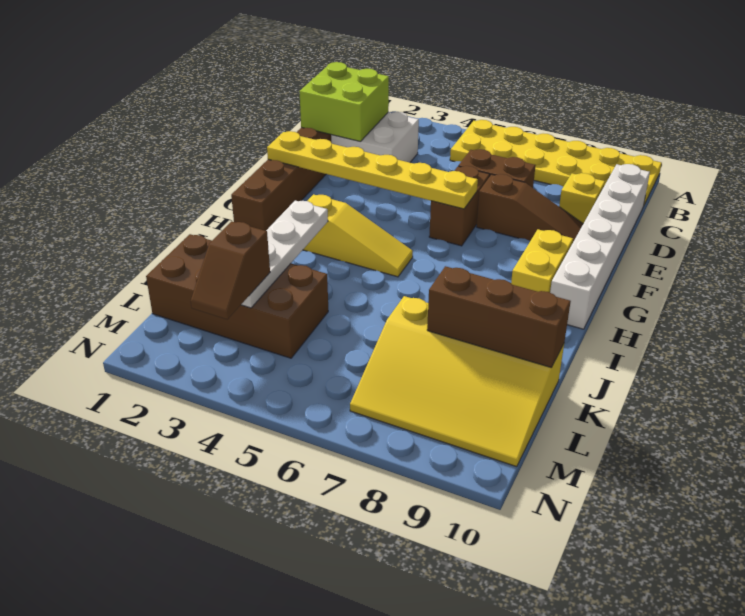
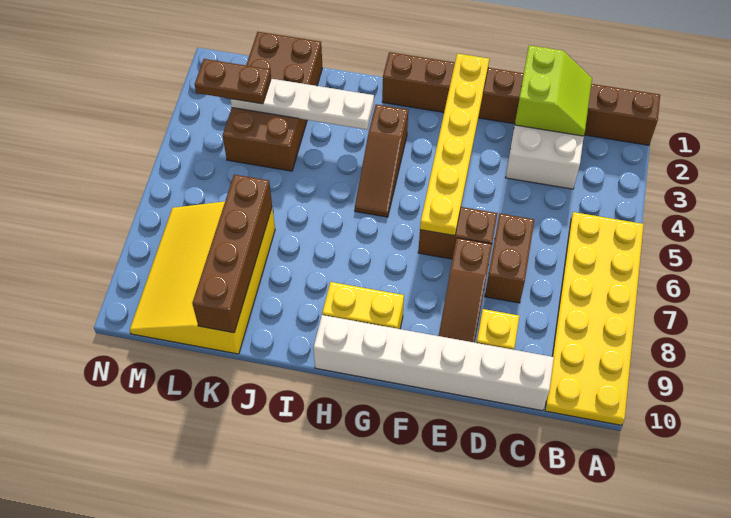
lime 2x2 brick [299,62,389,142] -> lime 2x2 slope [515,45,592,136]
yellow 1x3 slope [303,194,413,277] -> brown 1x3 slope [355,104,408,217]
brown 1x3 brick [427,266,571,368] -> brown 1x4 brick [192,174,272,333]
brown 1x2 slope [191,221,270,319] -> brown 1x2 plate [195,59,271,104]

